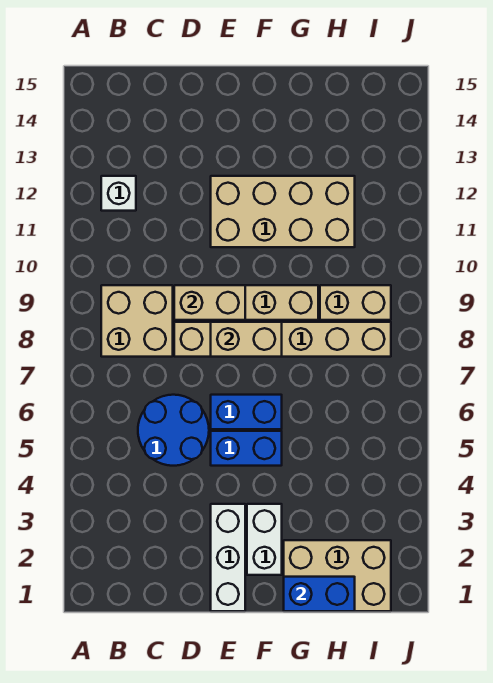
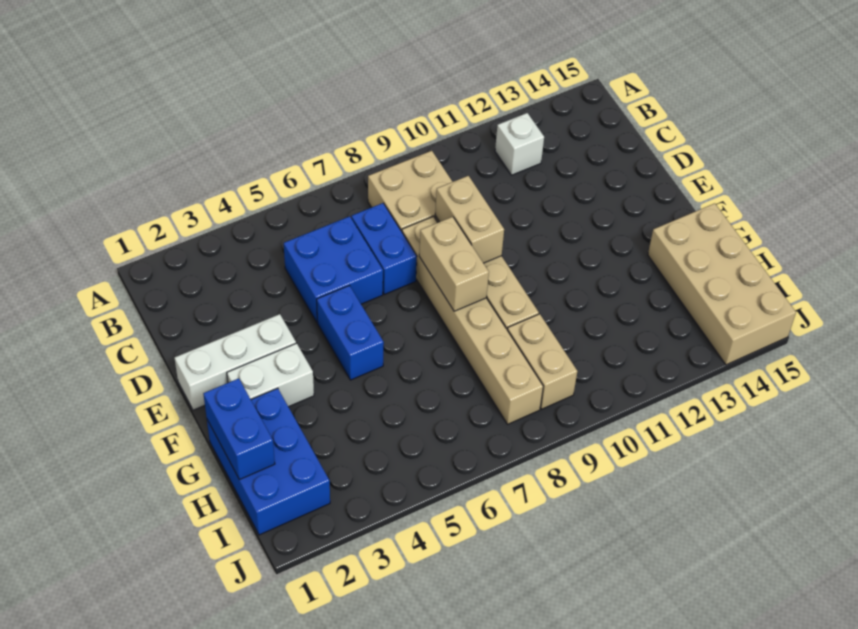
blue 2x2 round brick [138,395,209,466] -> blue 2x2 brick [284,216,383,322]
blue 1x2 brick [211,395,282,429] -> blue 1x2 brick moved to [351,203,417,294]
tan 2x4 brick [211,176,355,247] -> tan 2x4 brick moved to [648,203,796,365]
tan 2x3 brick [284,540,391,611] -> blue 2x3 brick [207,388,330,535]

